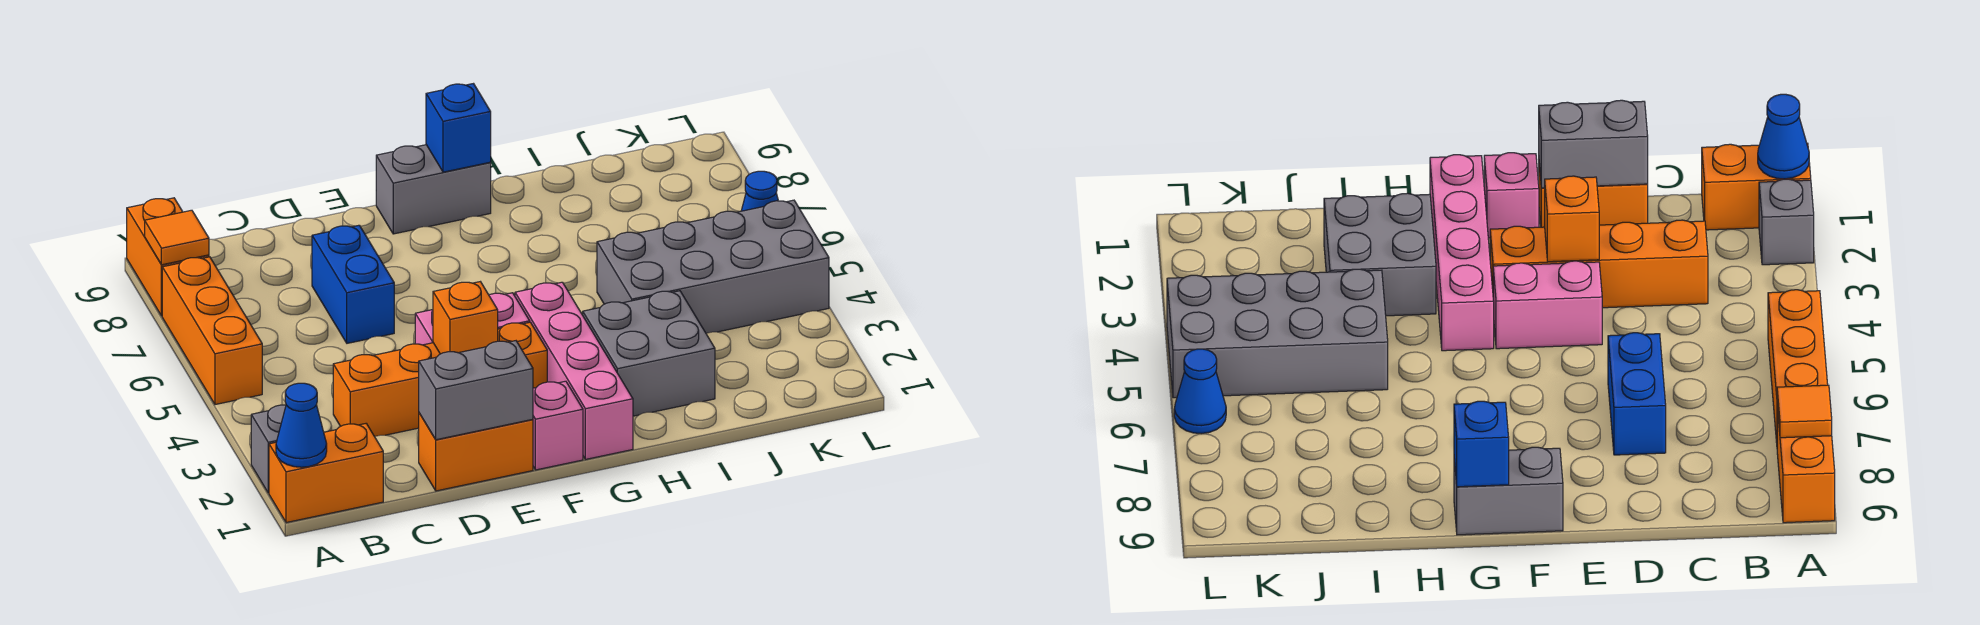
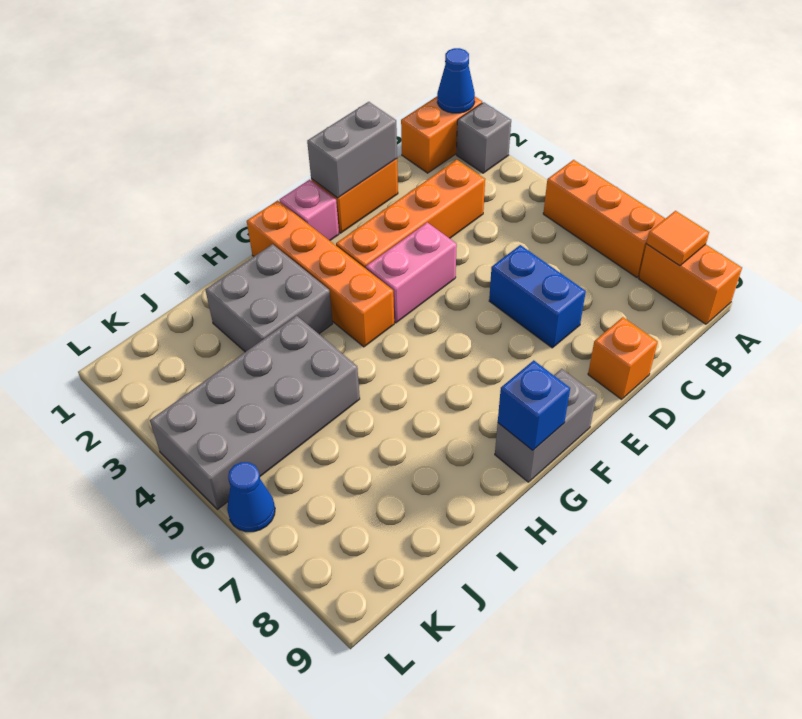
orange 1x1 brick [433,282,498,354] -> orange 1x1 brick moved to [588,317,658,399]
pink 1x4 brick [515,282,633,459] -> orange 1x4 brick [247,200,394,347]

